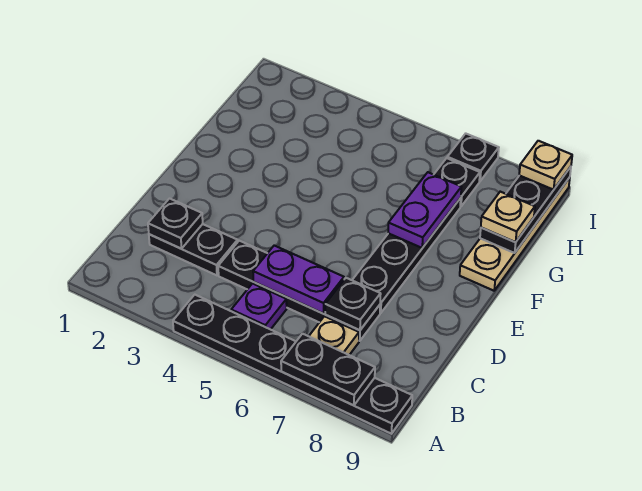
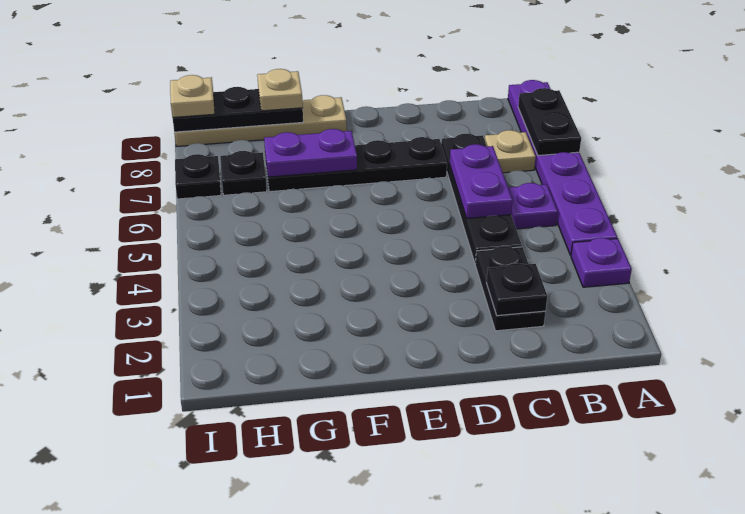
none -> purple 1x1 plate [571,238,632,287]
black 1x6 plate [173,295,412,434] -> purple 1x6 plate [508,80,617,255]
black 1x1 plate [325,278,381,330] -> none

